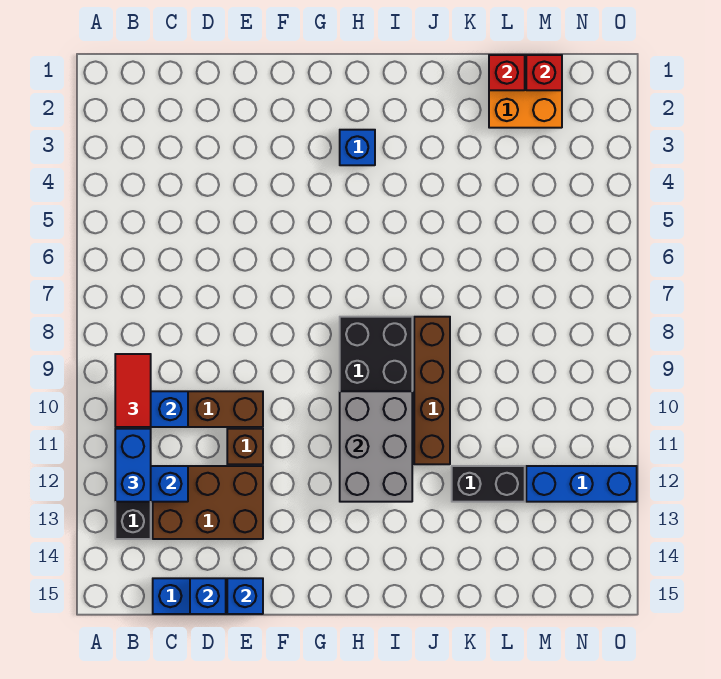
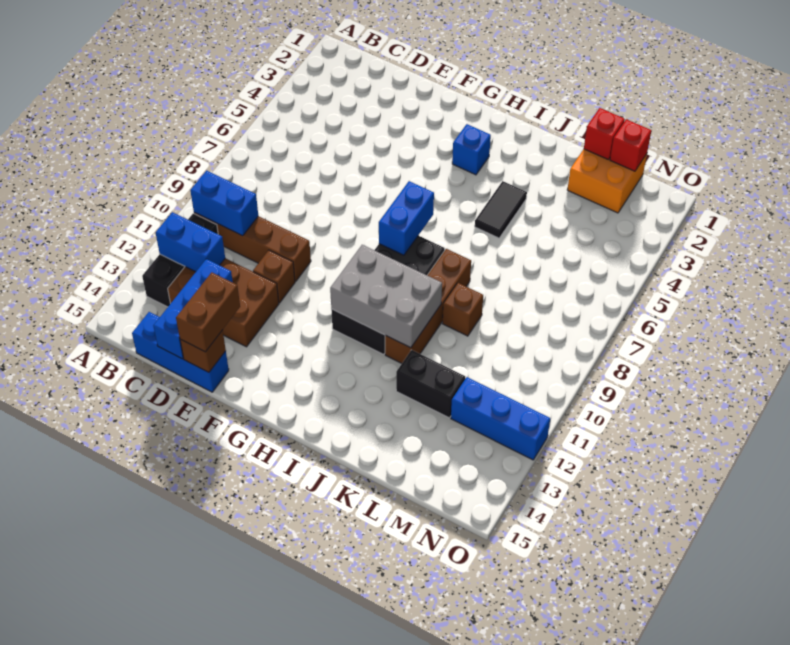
red 1x2 tile [115,354,151,427] -> none
blue 1x2 brick [115,429,151,502] -> blue 1x2 brick moved to [379,181,434,255]
blue 1x1 brick [190,578,226,614] -> blue 1x3 brick [154,259,233,359]
none -> brown 1x2 brick [176,272,240,352]
blue 1x1 brick [227,578,263,614] -> brown 1x1 brick [180,330,226,372]
grey 2x3 brick [340,391,412,502] -> grey 2x3 brick turned to [330,245,442,348]
none -> black 1x2 tile [475,181,527,238]
none -> brown 1x1 brick [442,283,483,336]

